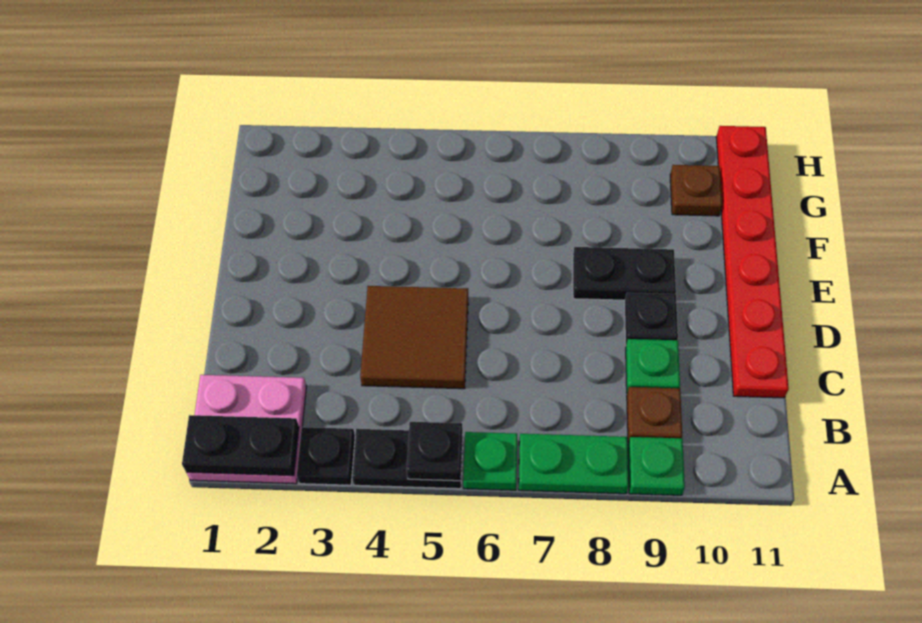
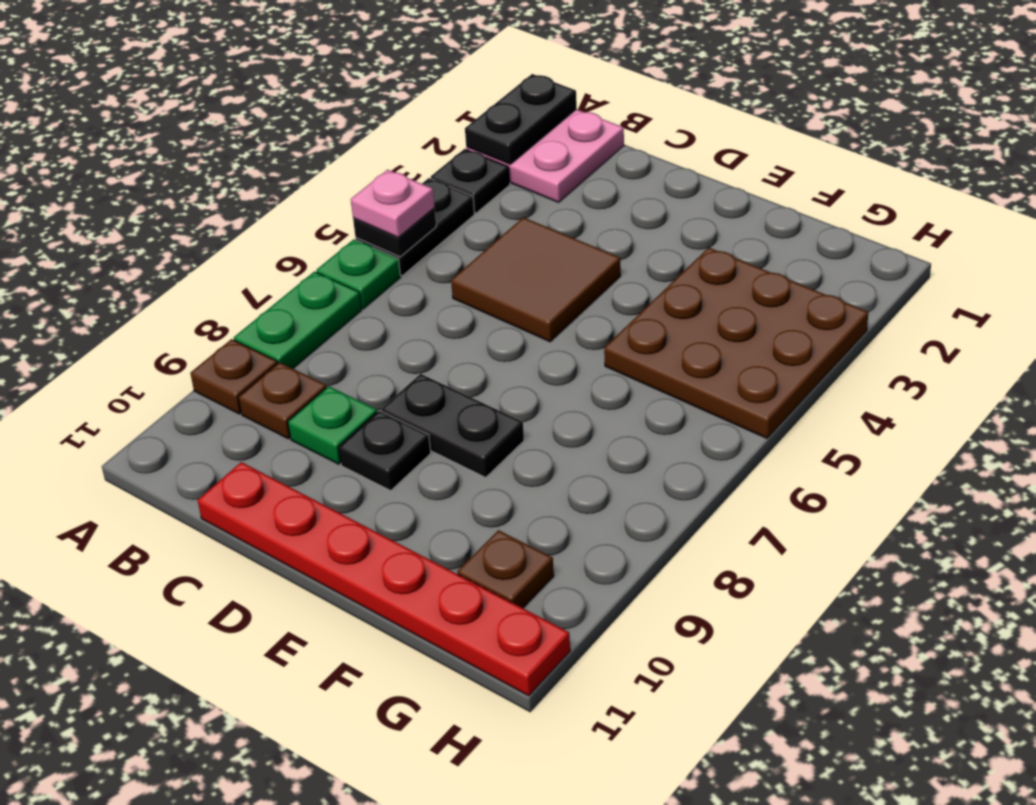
none -> pink 1x1 plate [351,170,434,237]
green 1x1 plate [628,437,685,495] -> brown 1x1 plate [190,339,278,414]
black 1x2 plate [573,247,676,300] -> black 1x2 plate turned to [381,374,524,478]
none -> brown 3x3 plate [604,248,868,438]

